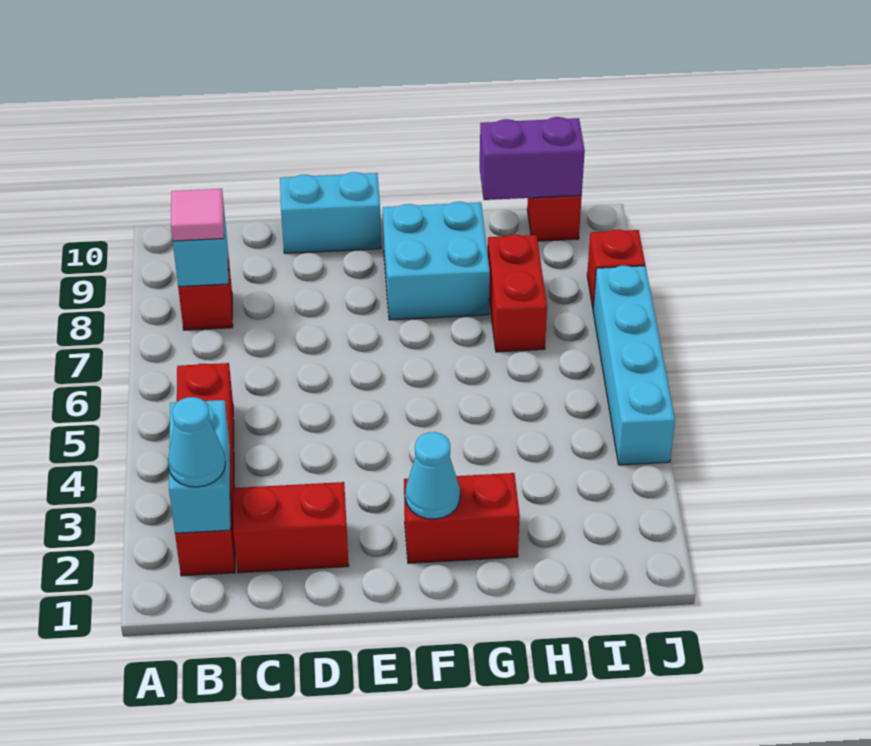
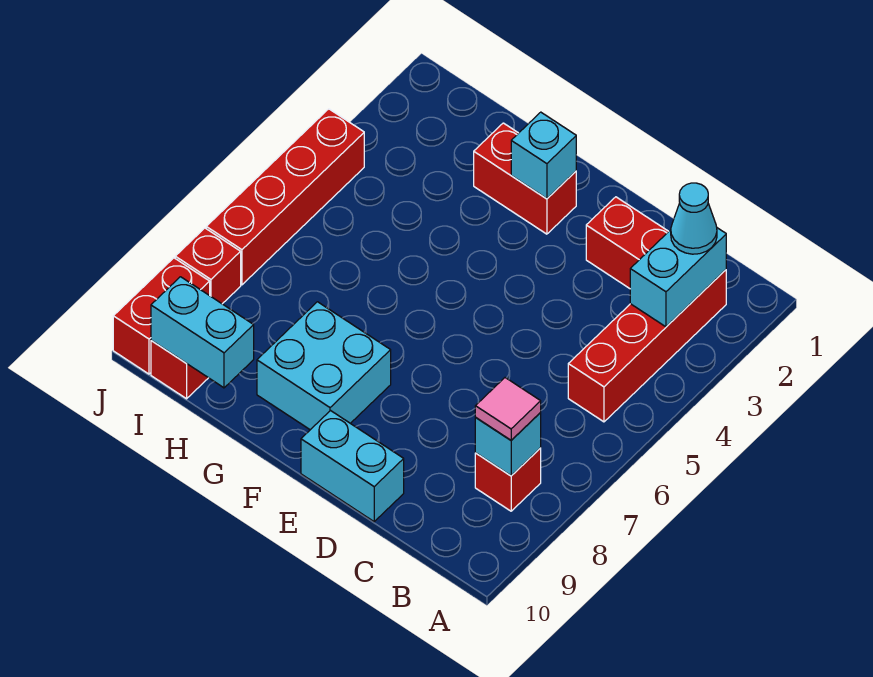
cyan 1x1 cone [405,432,460,519] -> cyan 1x1 brick [511,112,576,199]
red 1x2 brick [488,234,547,352] -> red 1x2 brick moved to [113,258,210,374]
purple 1x2 brick [480,117,585,200] -> cyan 1x2 brick [151,277,254,388]
cyan 1x4 brick [593,266,675,465] -> red 1x4 brick [206,109,364,285]

